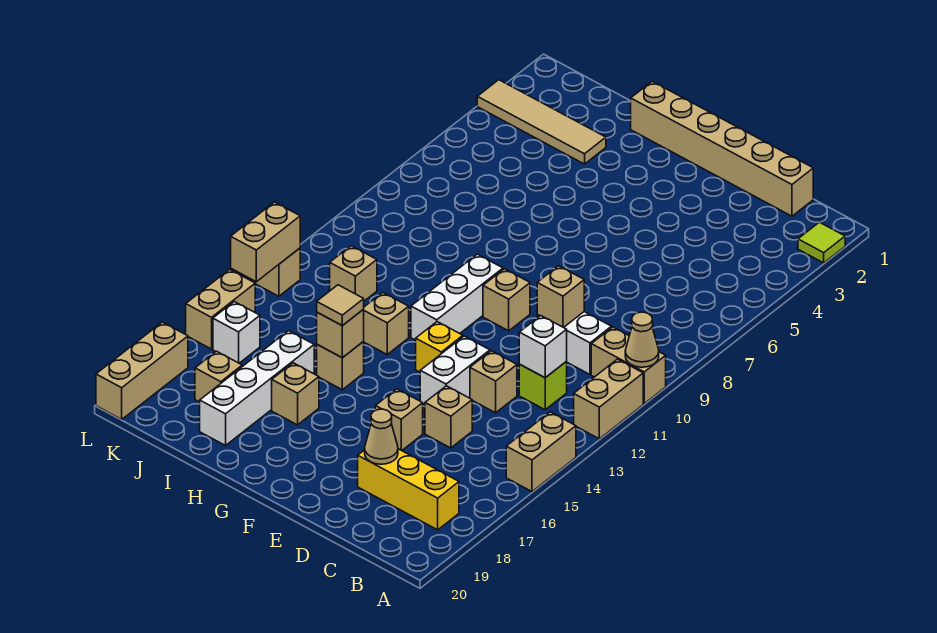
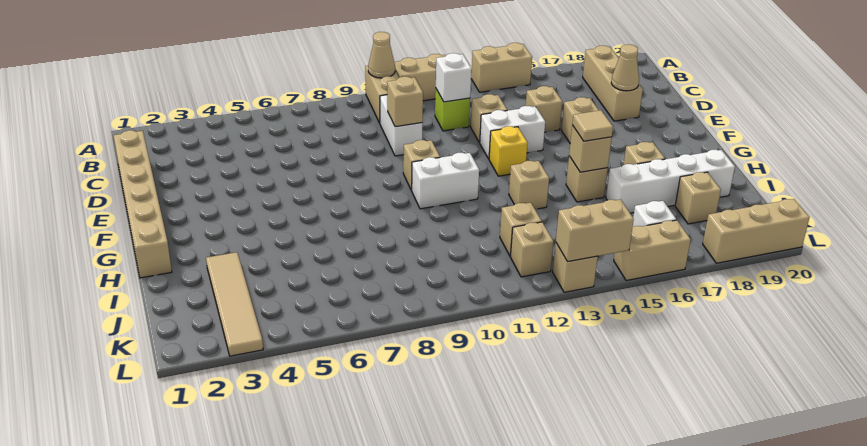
lime 1x1 tile [798,222,845,263] -> none
yellow 1x3 brick [358,449,459,530] -> tan 1x3 brick [583,46,643,121]
white 1x3 brick [411,254,503,340] -> white 1x2 brick [411,153,479,209]
none -> tan 1x1 brick [510,222,554,277]

